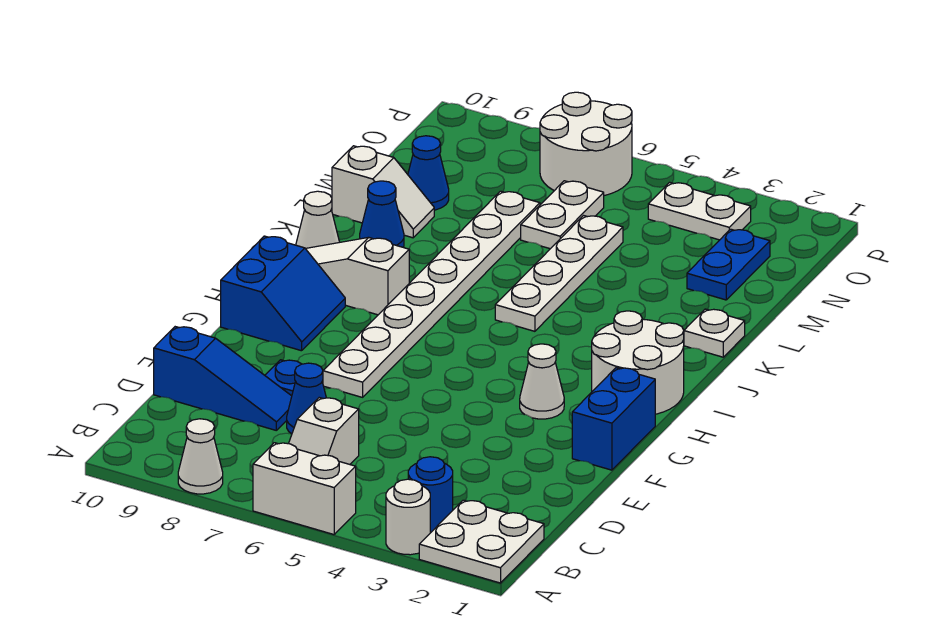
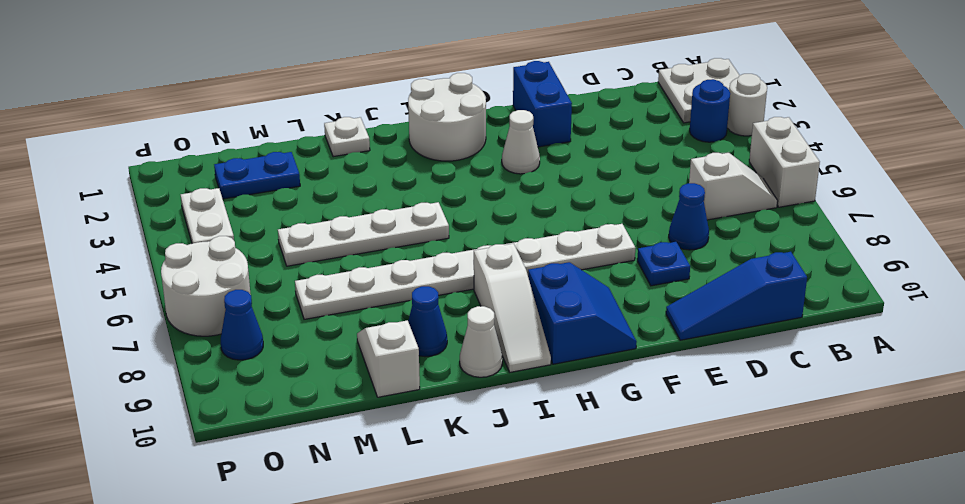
white 1x1 cone [178,419,223,494] -> none
blue 1x3 slope [154,327,292,430] -> blue 1x3 slope turned to [666,252,807,340]
blue 1x2 brick [572,368,655,470] -> blue 1x2 brick turned to [513,61,572,147]
blue 2x2 slope [221,236,345,351] -> blue 2x2 slope turned to [528,262,637,364]
white 1x2 plate [521,181,604,249] -> none
blue 1x1 cone [408,136,449,210] -> blue 1x1 cone moved to [221,290,263,360]

